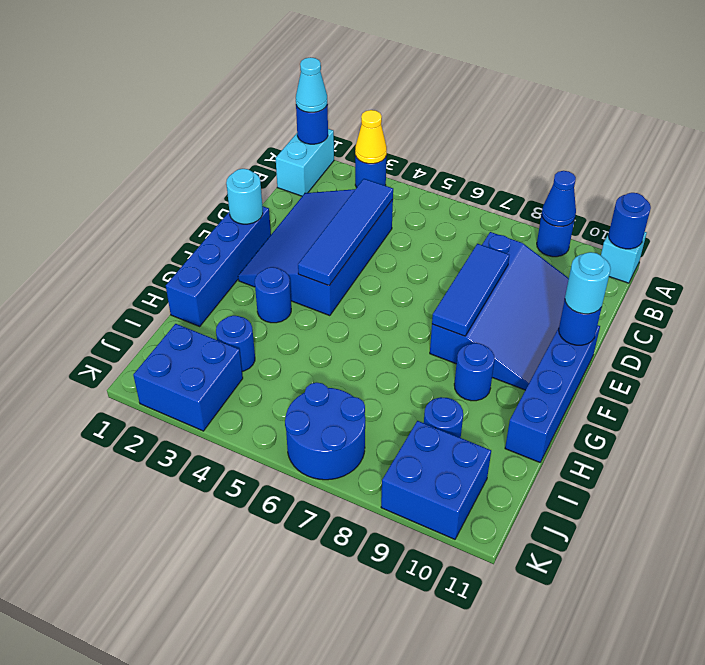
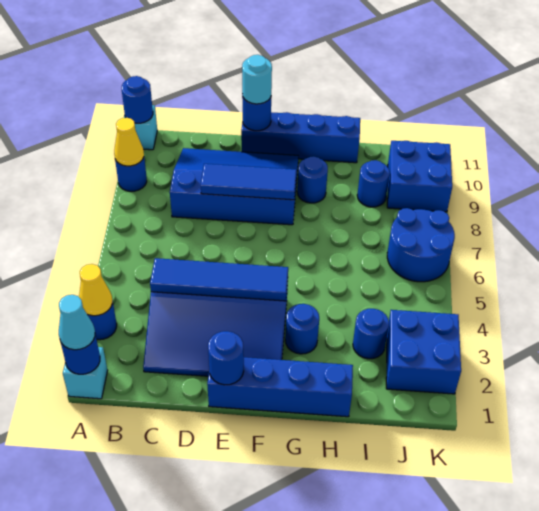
cyan 1x2 brick [276,129,334,196] -> cyan 1x1 brick [63,347,108,399]
blue 1x1 cone [542,171,576,226] -> yellow 1x1 cone [114,118,144,166]
cyan 1x1 round brick [226,169,263,224] -> blue 1x1 round brick [208,331,244,385]

